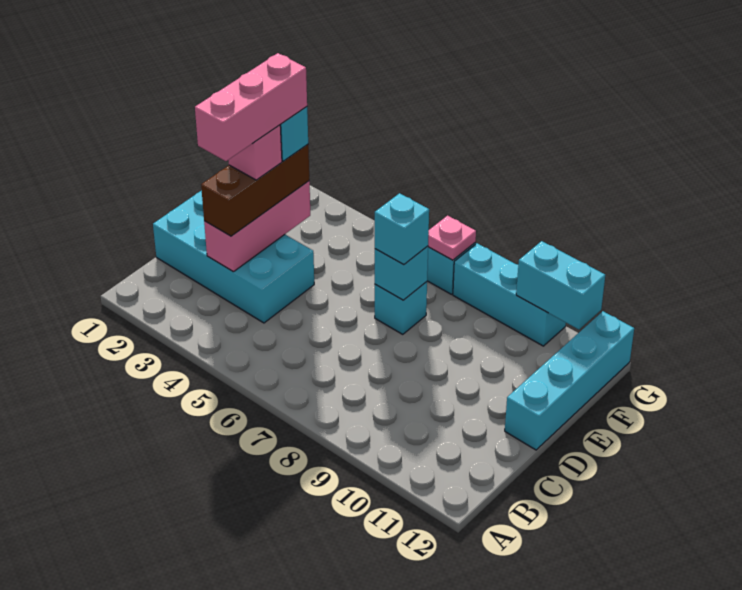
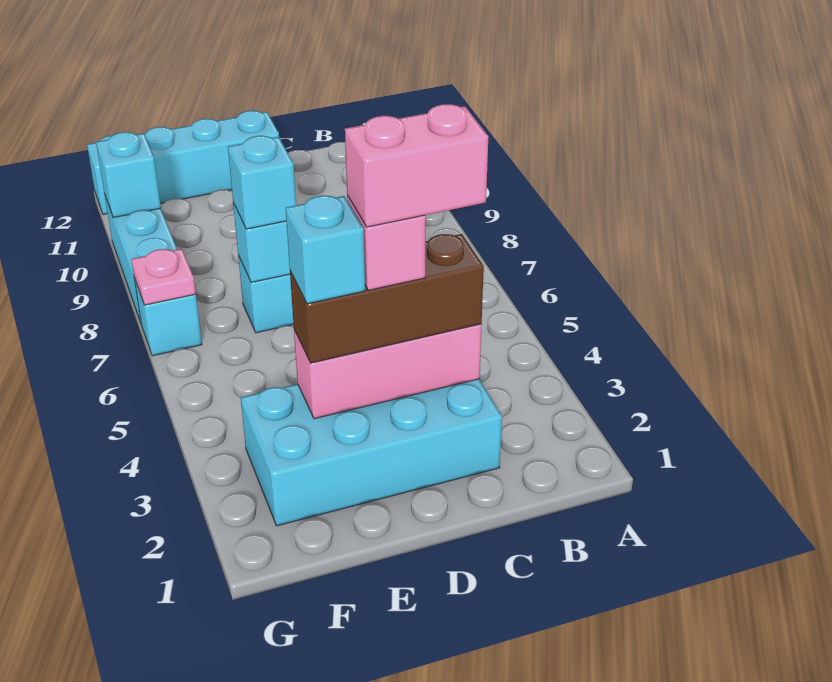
cyan 2x4 brick [153,190,314,323] -> cyan 2x4 brick turned to [241,379,502,526]
pink 1x3 brick [195,53,307,161] -> pink 1x2 brick [345,104,488,227]
cyan 1x2 brick [516,241,605,330] -> cyan 1x1 brick [96,132,161,218]

